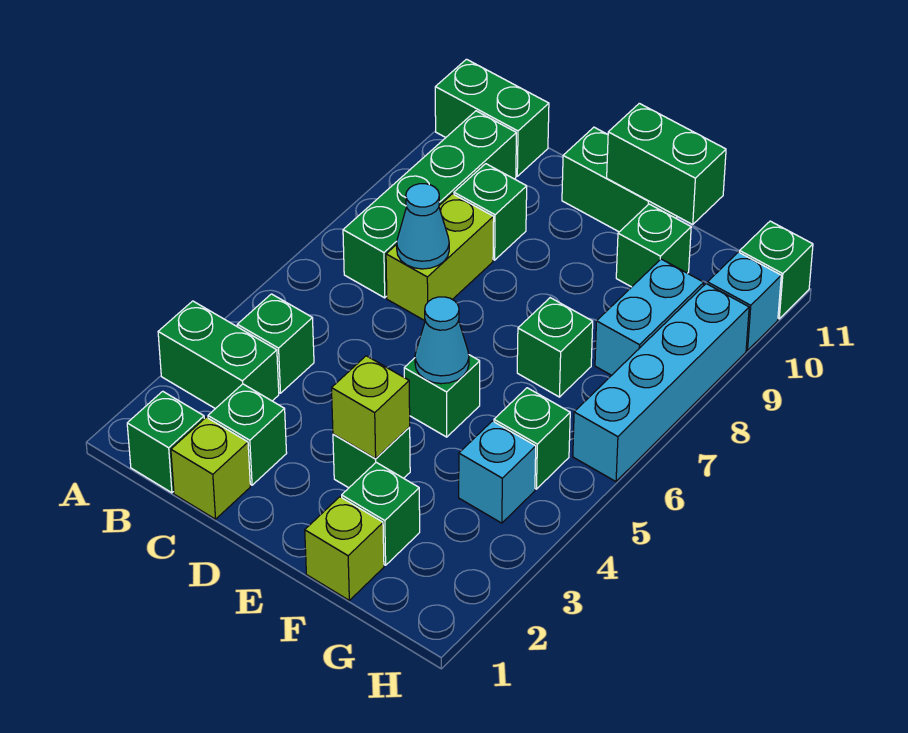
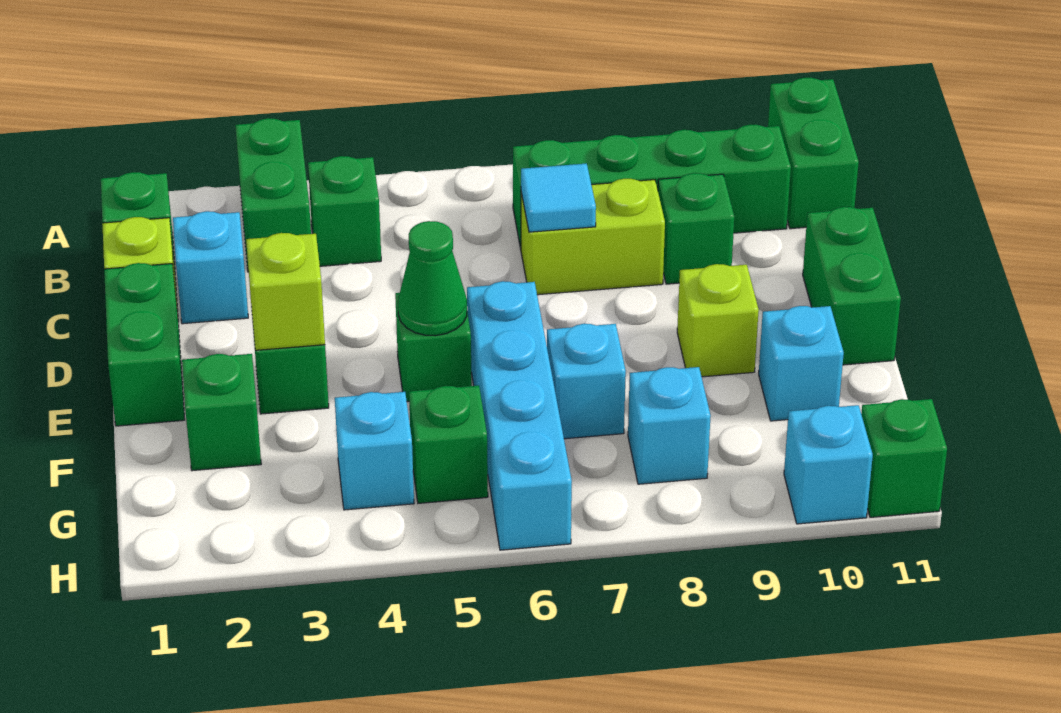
green 1x1 brick [208,384,287,485] -> cyan 1x1 brick [173,211,248,324]
cyan 1x1 cone [397,184,449,269] -> cyan 1x1 tile [521,163,596,232]
cyan 1x1 cone [415,297,469,384] -> green 1x1 cone [398,221,467,336]
green 1x2 brick [607,103,726,224] -> green 1x2 brick moved to [104,263,185,426]
lime 1x1 brick [305,497,384,600] -> lime 1x1 brick moved to [677,264,759,377]
green 1x1 brick [517,298,593,397] -> cyan 1x1 brick [547,324,626,439]
green 1x1 brick [616,204,691,287] -> cyan 1x1 brick [759,306,844,421]
cyan 1x2 brick [595,259,704,375] -> cyan 1x1 brick [628,367,711,484]
cyan 1x4 brick [573,284,749,482] -> cyan 1x4 brick turned to [467,281,572,550]

